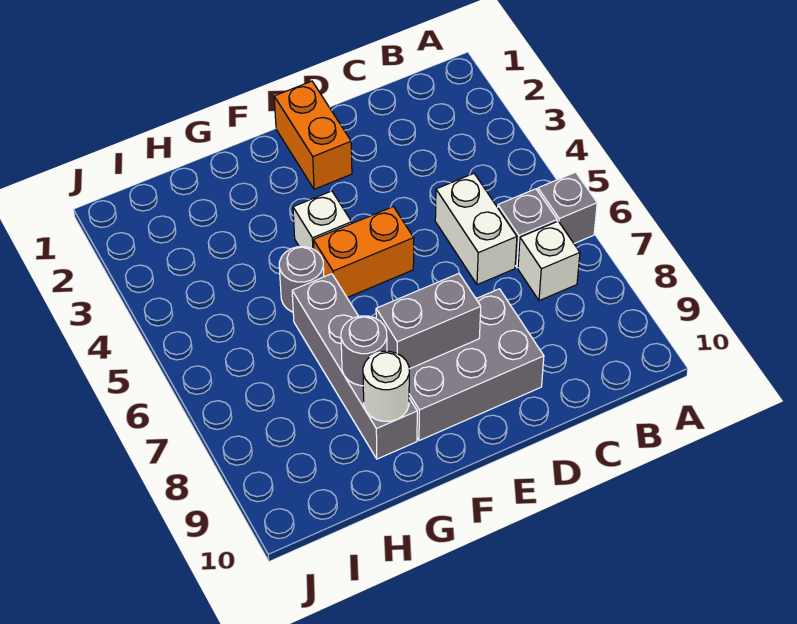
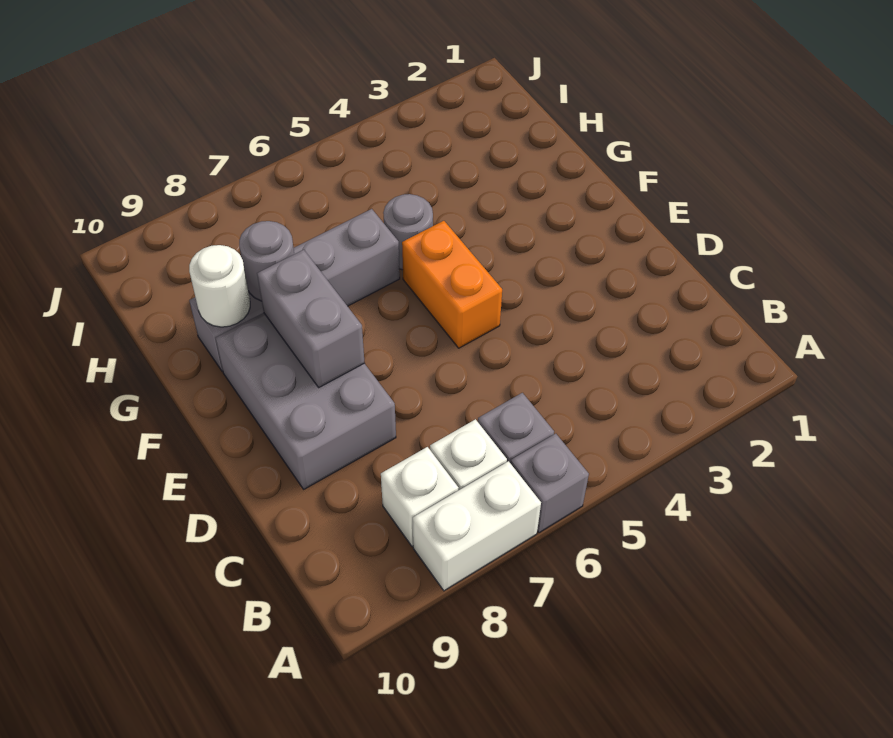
white 1x2 brick [435,174,517,285] -> white 1x2 brick moved to [413,461,541,591]
orange 1x2 brick [274,81,352,189] -> none
white 1x1 brick [293,191,352,249] -> white 1x1 brick moved to [381,447,458,546]

